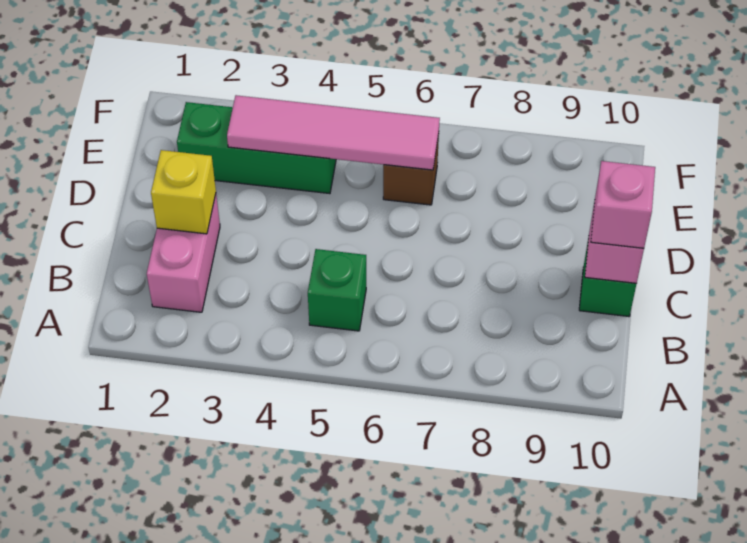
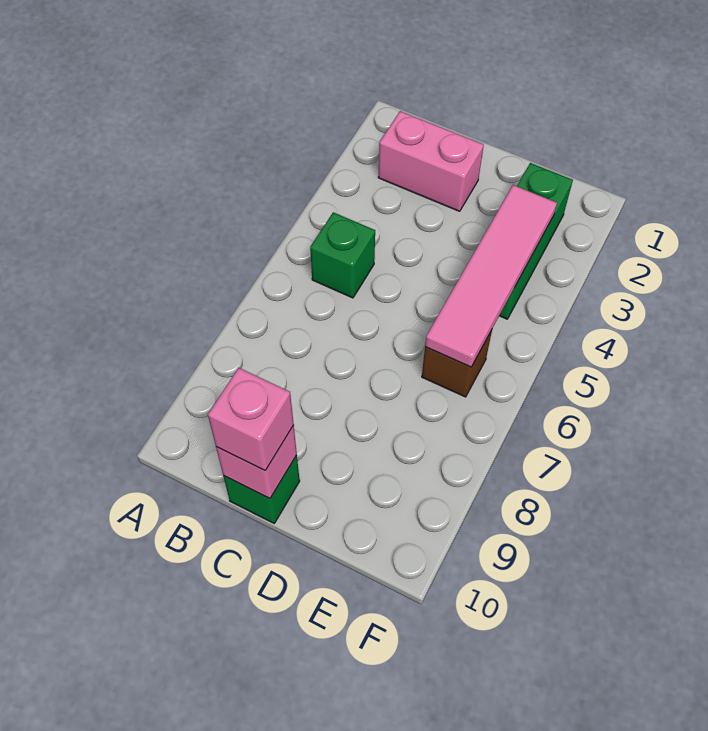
yellow 1x1 brick [151,150,216,234] -> none

